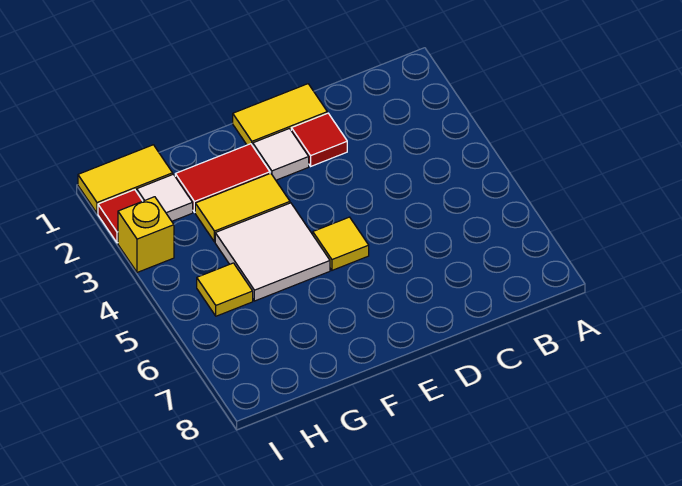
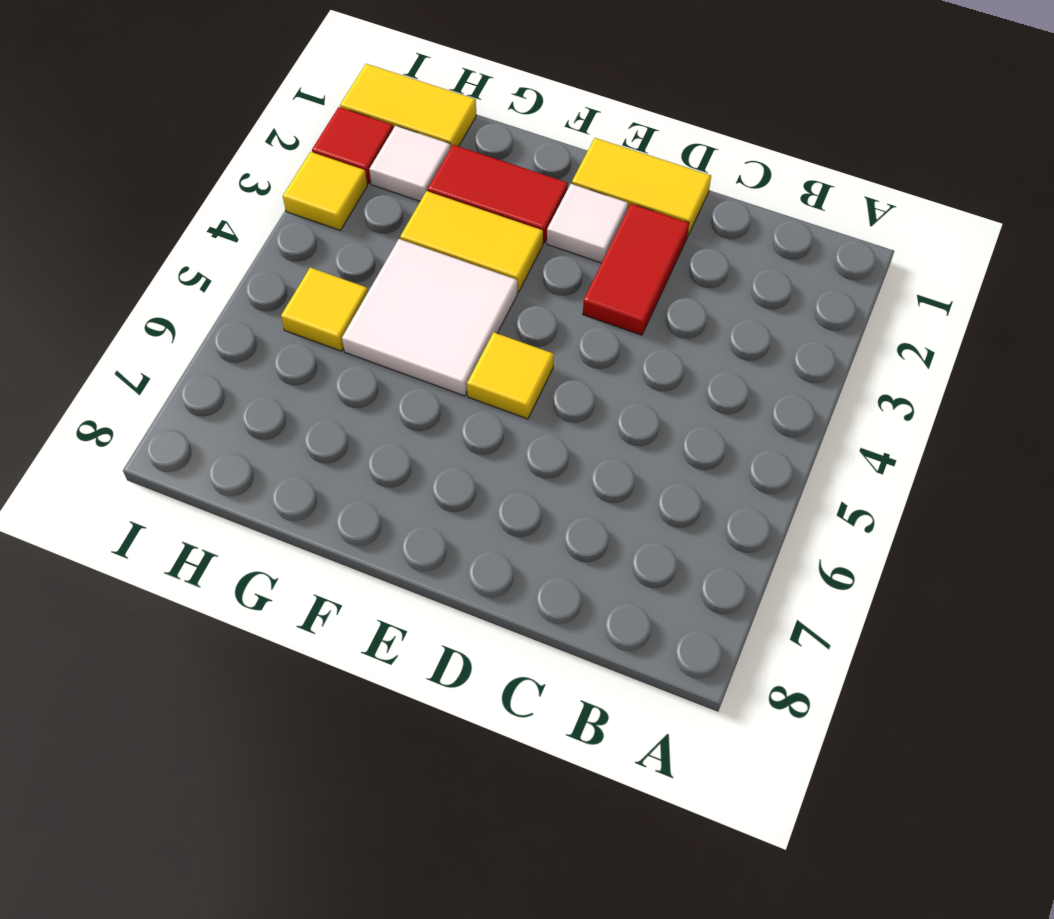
red 1x1 tile [291,113,347,166] -> red 1x2 tile [583,204,689,335]
yellow 1x1 brick [118,197,174,272] -> yellow 1x1 tile [283,152,367,230]

